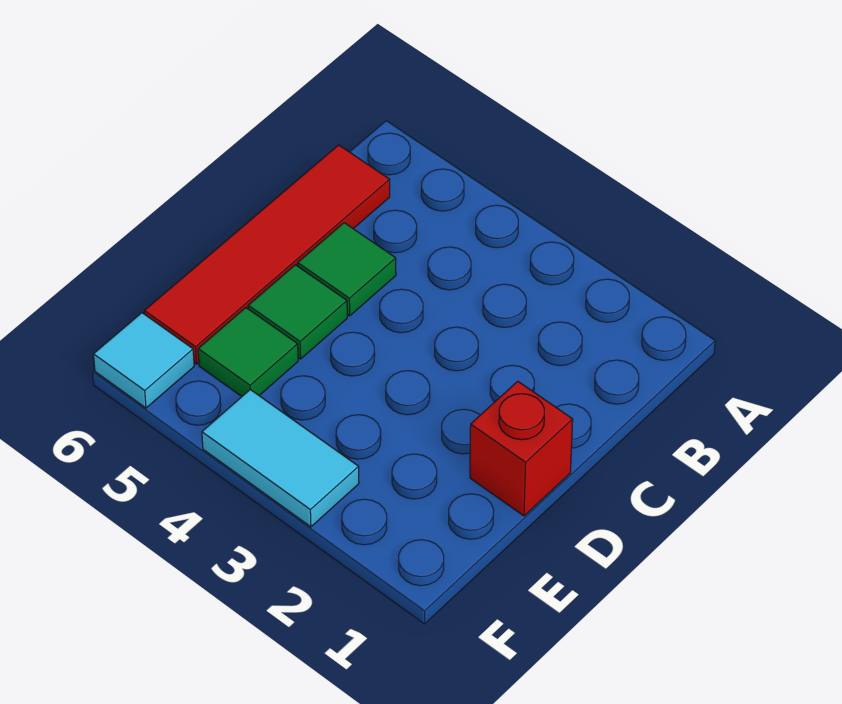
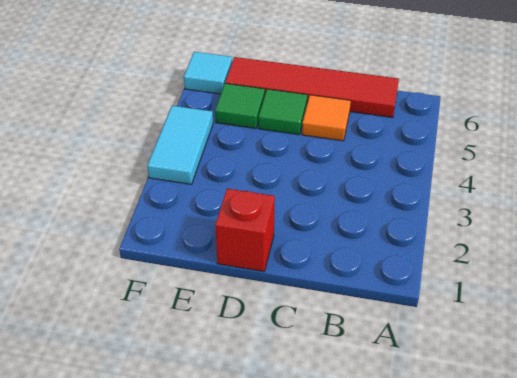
green 1x1 tile [298,223,396,316] -> orange 1x1 tile [302,95,351,141]

